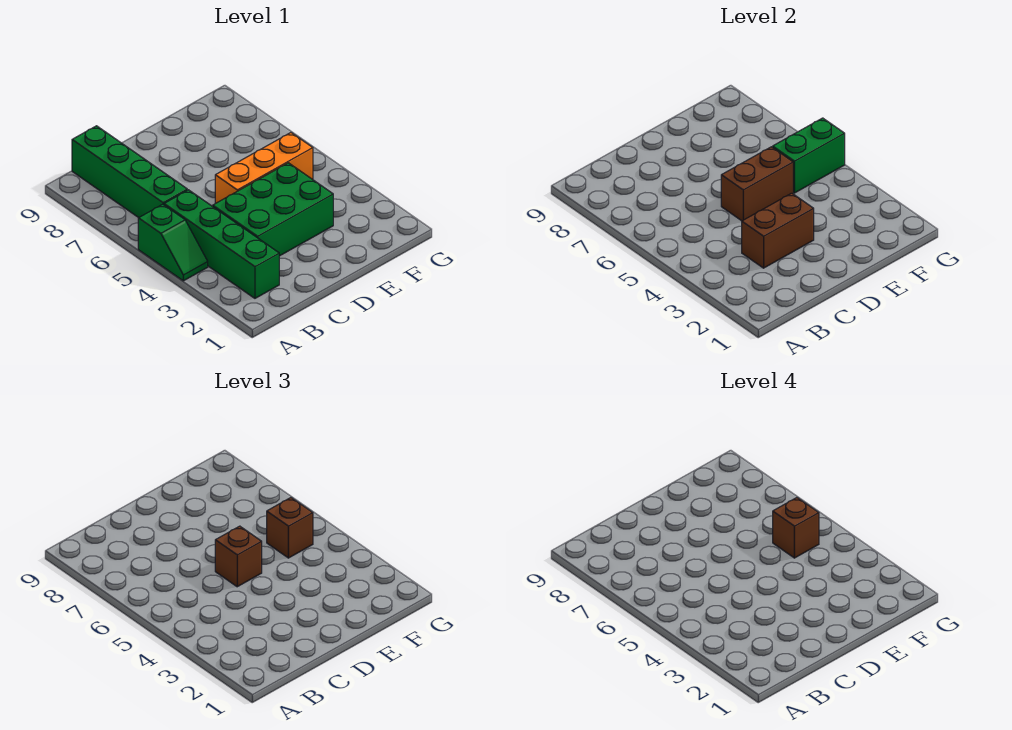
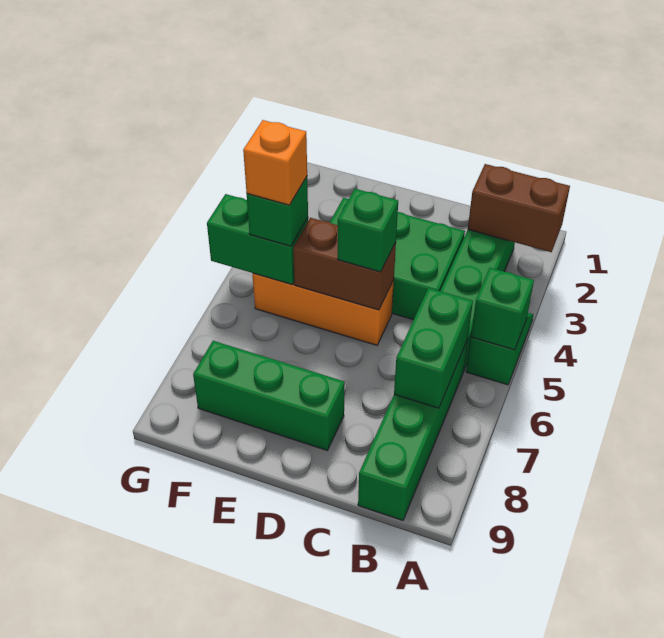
none -> green 1x1 brick [471,268,534,350]
none -> green 1x2 brick [394,288,473,408]
brown 1x2 brick [742,193,814,268] -> brown 1x2 brick moved to [468,164,570,252]
brown 1x1 brick [215,526,262,587] -> green 1x1 brick [338,189,398,272]
none -> green 1x3 brick [193,341,345,450]
brown 1x1 brick [267,498,313,558] -> green 1x1 brick [247,177,308,246]
brown 1x1 brick [773,498,819,558] -> orange 1x1 brick [243,120,307,205]

